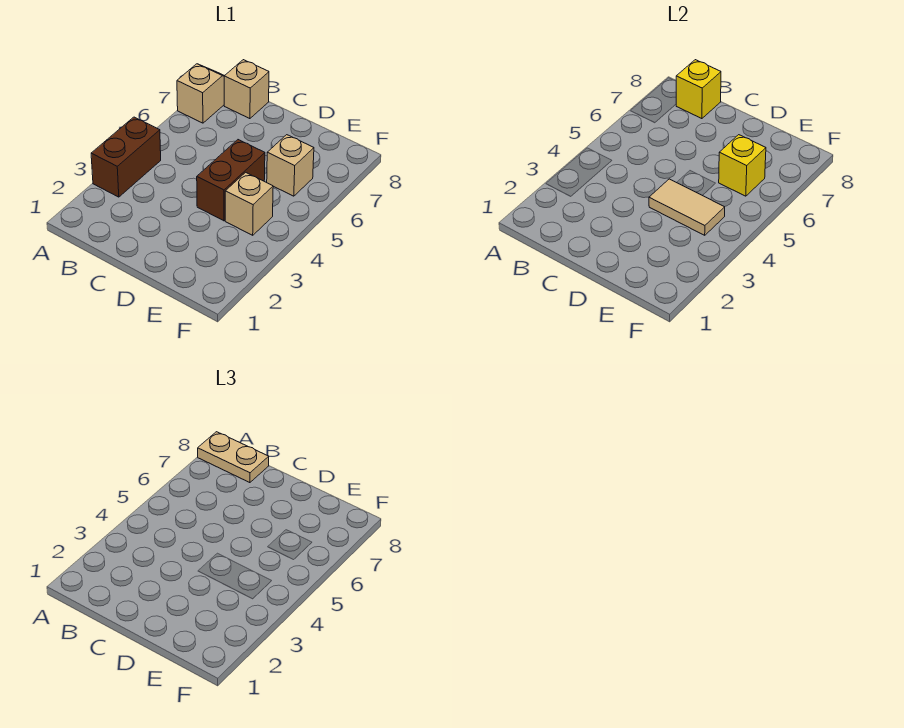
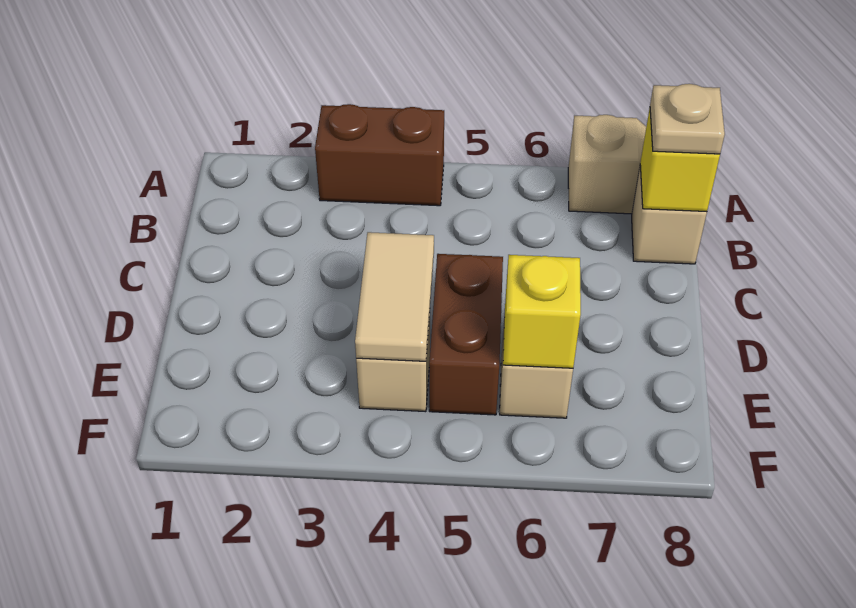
tan 1x2 plate [198,432,269,483] -> tan 1x1 plate [650,84,725,154]
brown 1x2 brick [197,140,265,221] -> brown 1x2 brick turned to [429,254,503,415]

